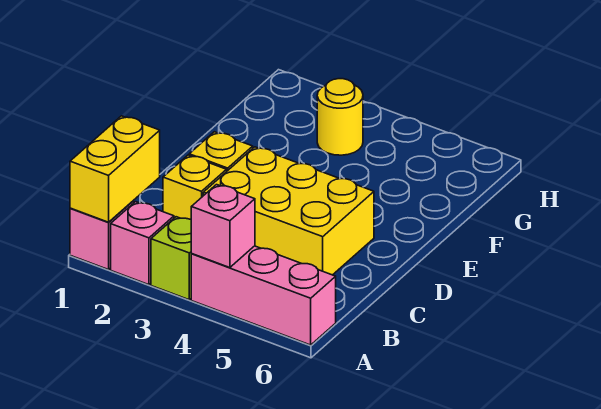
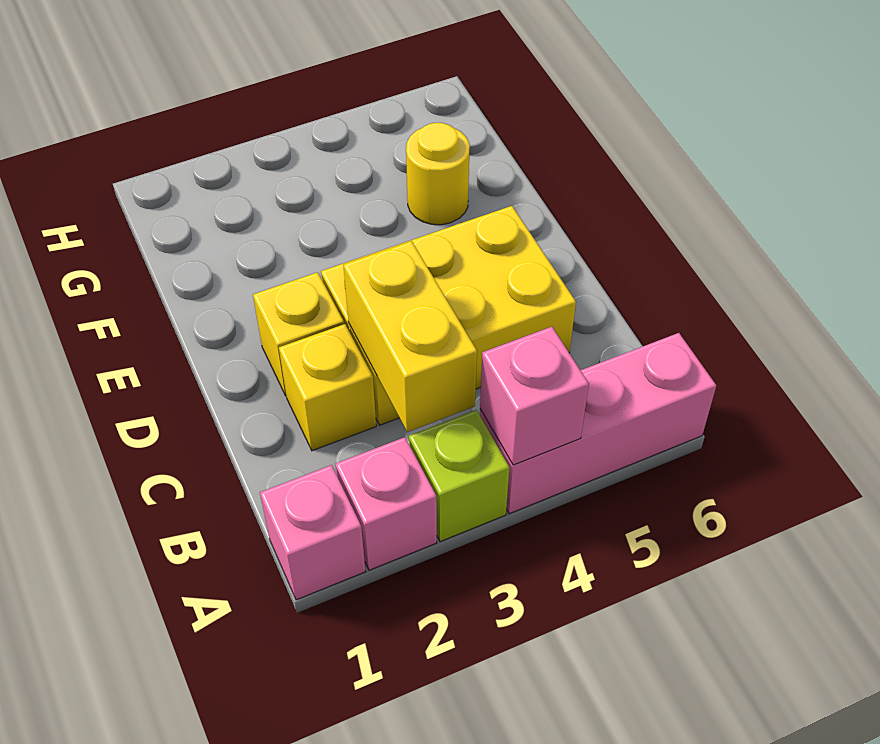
yellow 1x2 brick [70,116,160,222] -> yellow 1x2 brick moved to [343,241,477,432]
yellow 1x1 round brick [317,79,363,155] -> yellow 1x1 round brick moved to [406,123,470,225]

